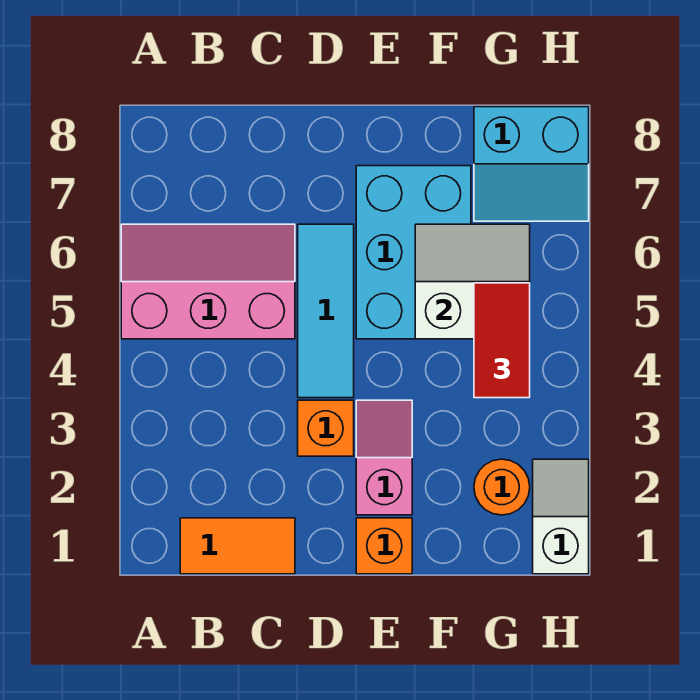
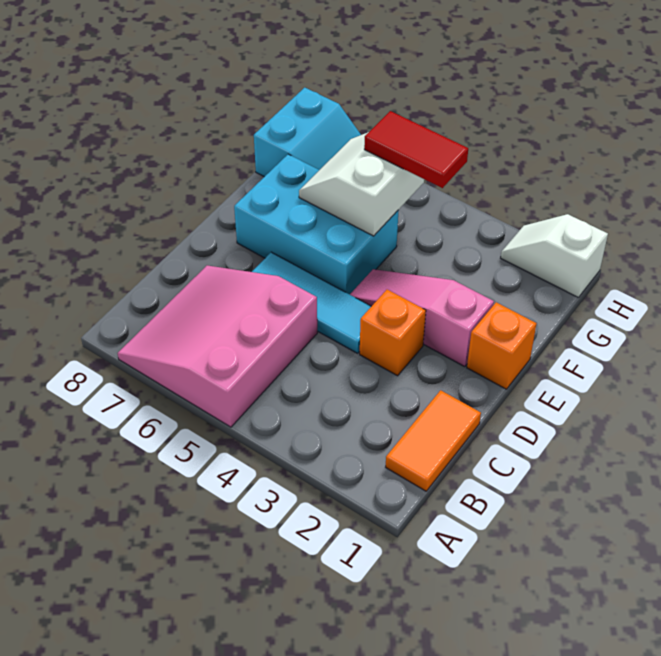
pink 2x3 slope [121,224,295,339] -> pink 3x3 slope [118,265,317,427]
pink 1x2 slope [356,400,412,515] -> pink 1x3 slope [350,269,494,367]
orange 1x1 round brick [474,459,530,515] -> none

